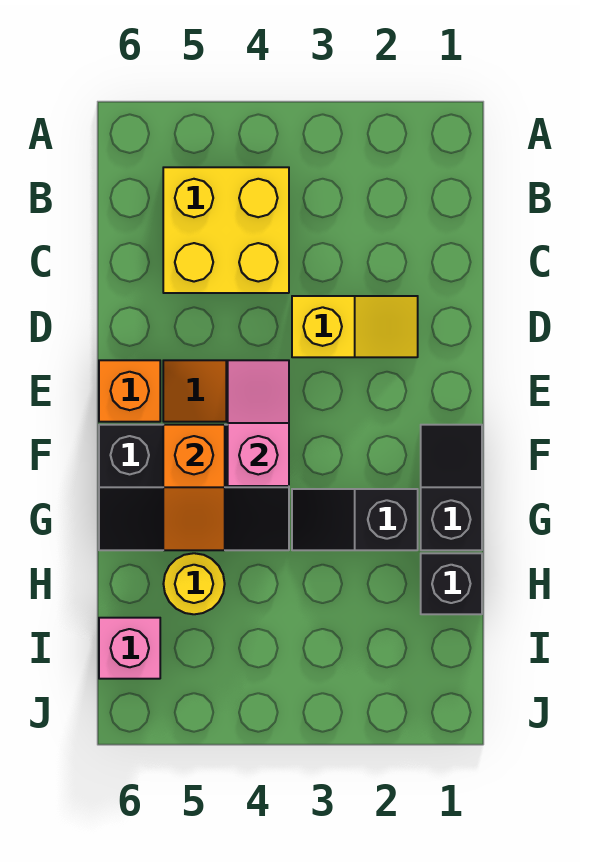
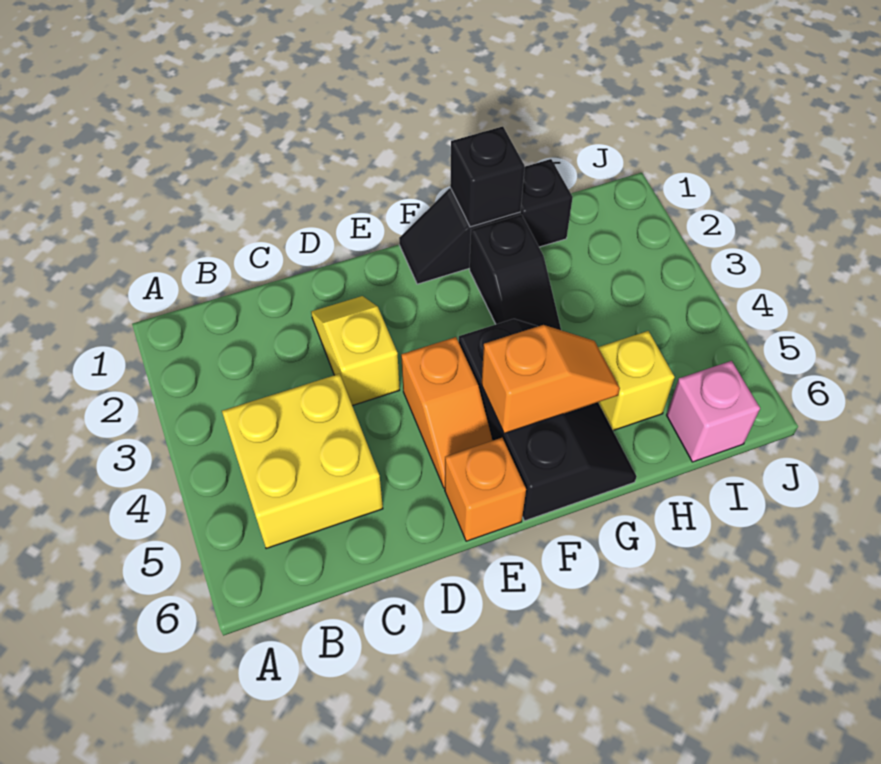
pink 1x2 slope [228,360,289,486] -> none
none -> black 1x1 brick [450,126,525,227]
yellow 1x1 round brick [163,553,225,614] -> yellow 1x1 brick [598,331,675,431]

